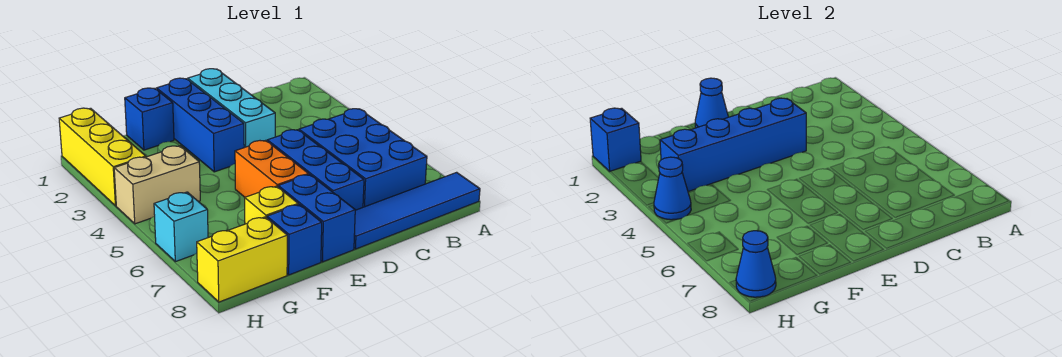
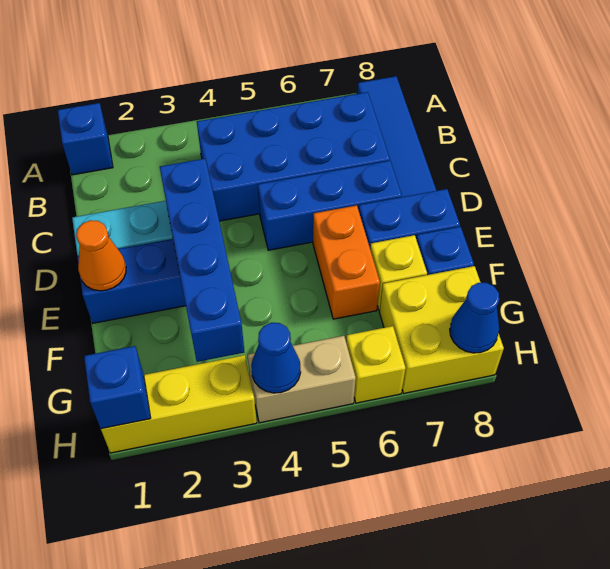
blue 2x3 brick [299,109,427,207] -> blue 2x4 brick [197,92,390,221]
blue 1x1 cone [695,78,728,128] -> orange 1x1 cone [76,220,126,291]
orange 1x2 brick [235,140,309,197] -> orange 1x2 brick turned to [313,205,380,319]
blue 1x1 brick [125,88,174,150] -> blue 1x1 brick moved to [58,103,113,175]
tan 1x2 brick [114,146,200,224] -> tan 1x2 brick turned to [248,336,356,423]
yellow 1x2 brick [197,217,287,302] -> yellow 2x2 brick [379,266,504,393]
cyan 1x1 brick [154,192,208,262] -> yellow 1x1 brick [346,326,406,403]

